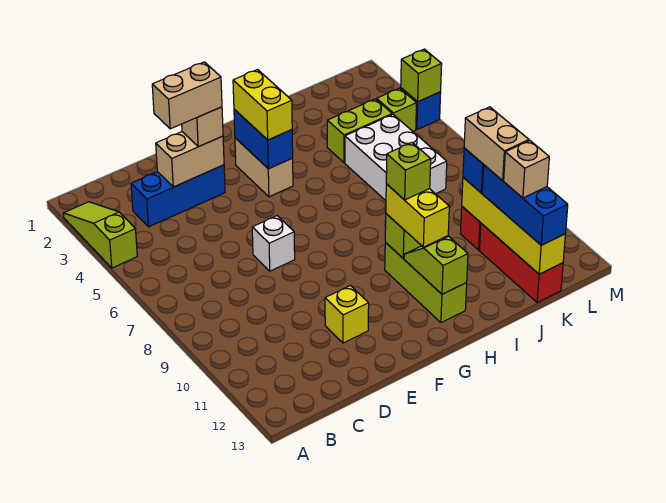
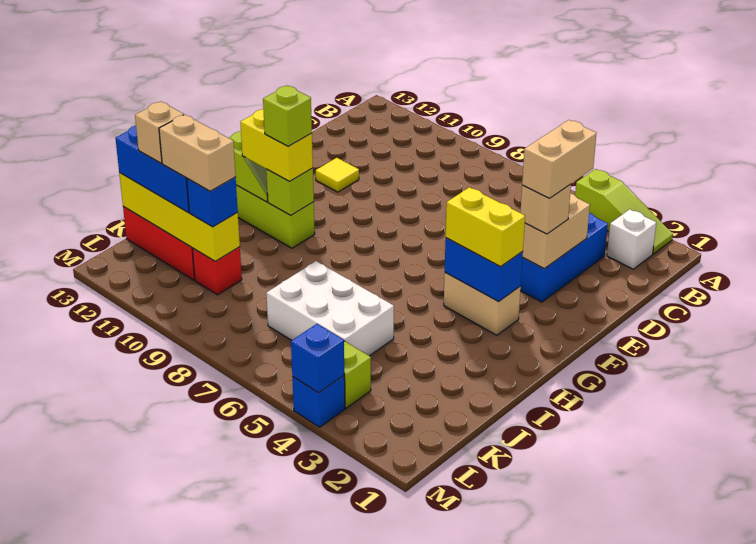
white 1x1 brick [252,216,295,271] -> white 1x1 brick moved to [607,209,656,269]
yellow 1x1 brick [325,286,369,343] -> yellow 1x1 tile [316,158,359,192]
lime 1x2 brick [327,99,392,163] -> none
lime 1x1 brick [401,49,442,102] -> blue 1x1 brick [291,324,344,393]

